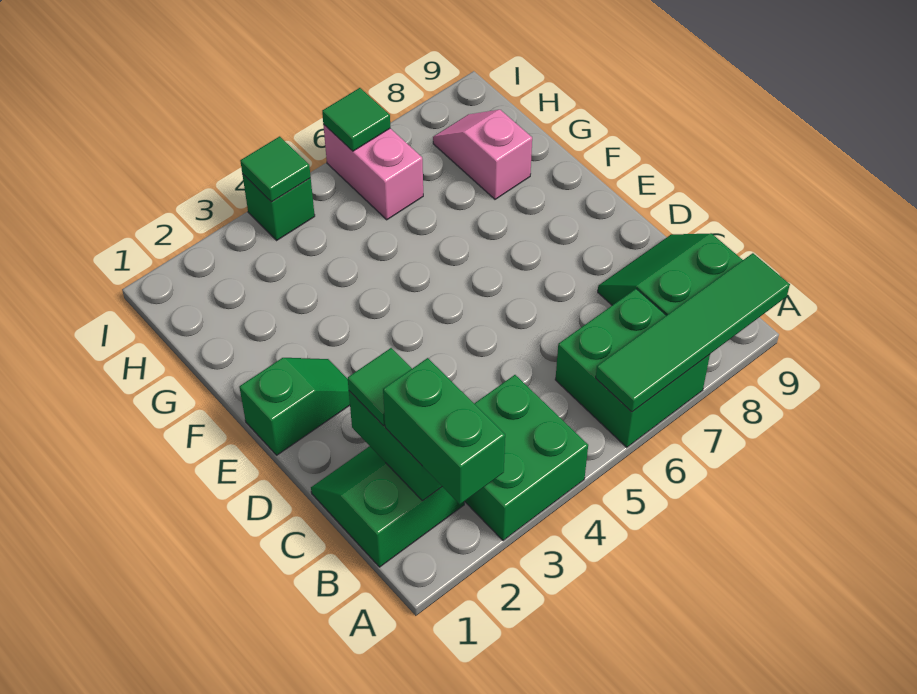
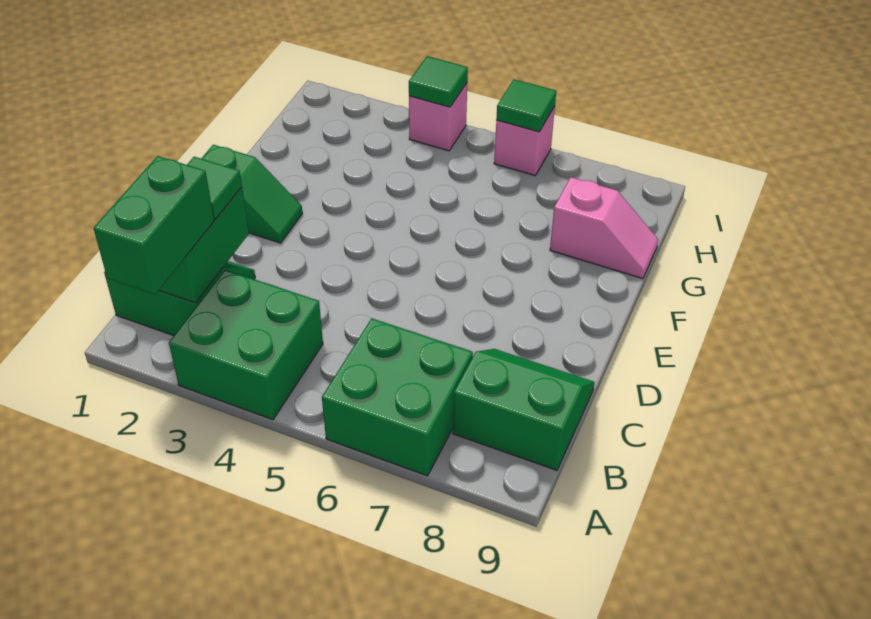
green 1x4 tile [596,253,790,412] -> none
pink 1x2 slope [433,110,532,199] -> pink 1x2 slope turned to [550,177,658,278]
pink 1x2 brick [323,124,423,220] -> pink 1x1 brick [494,106,555,176]
green 1x1 brick [242,174,315,240] -> pink 1x1 brick [409,83,467,151]

